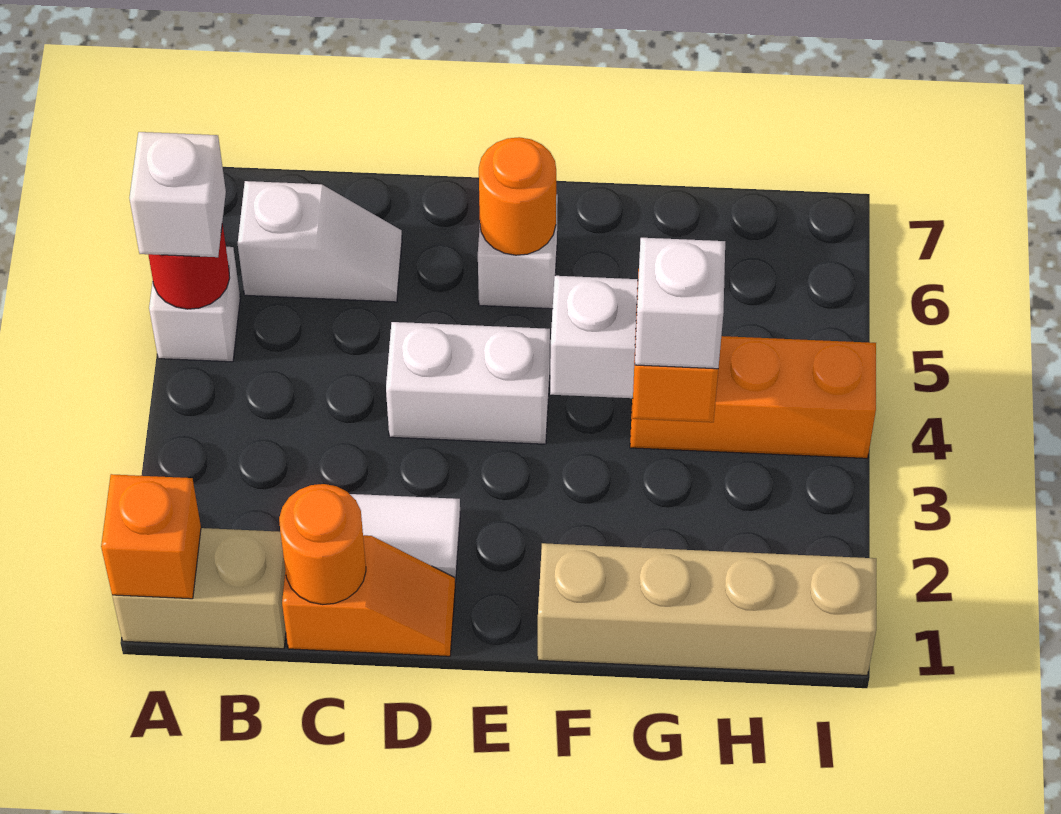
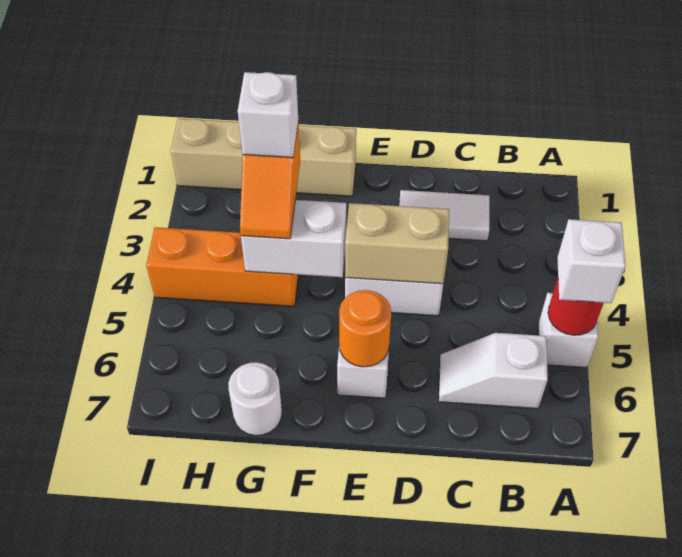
tan 1x2 brick [112,528,286,649] -> tan 1x2 brick moved to [345,203,449,284]
orange 1x1 brick [101,474,201,599] -> none
orange 1x2 slope [282,535,455,656] -> none
orange 1x1 round brick [279,484,366,605] -> none
none -> white 1x1 round brick [228,362,282,436]

